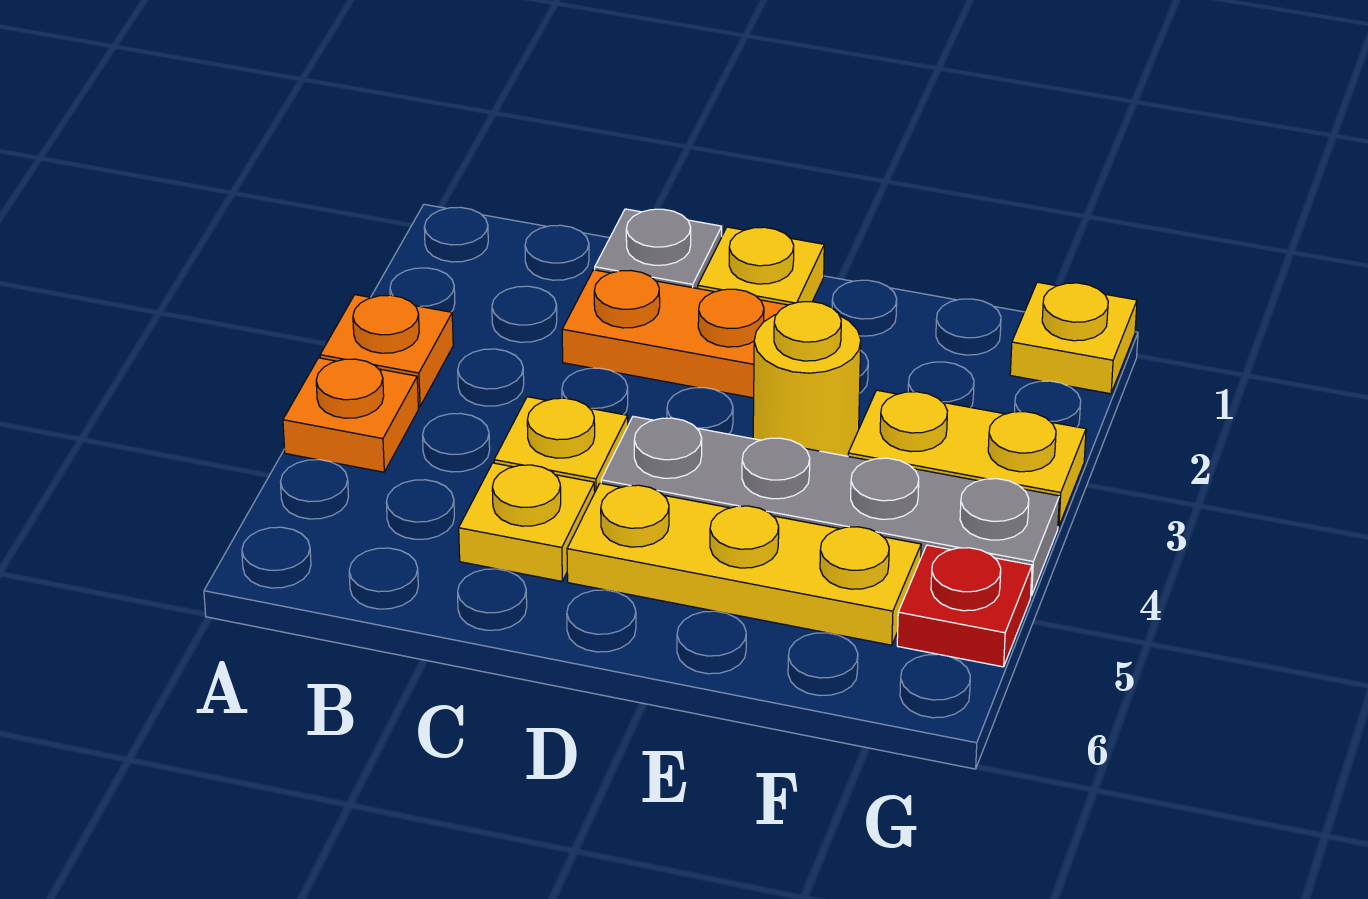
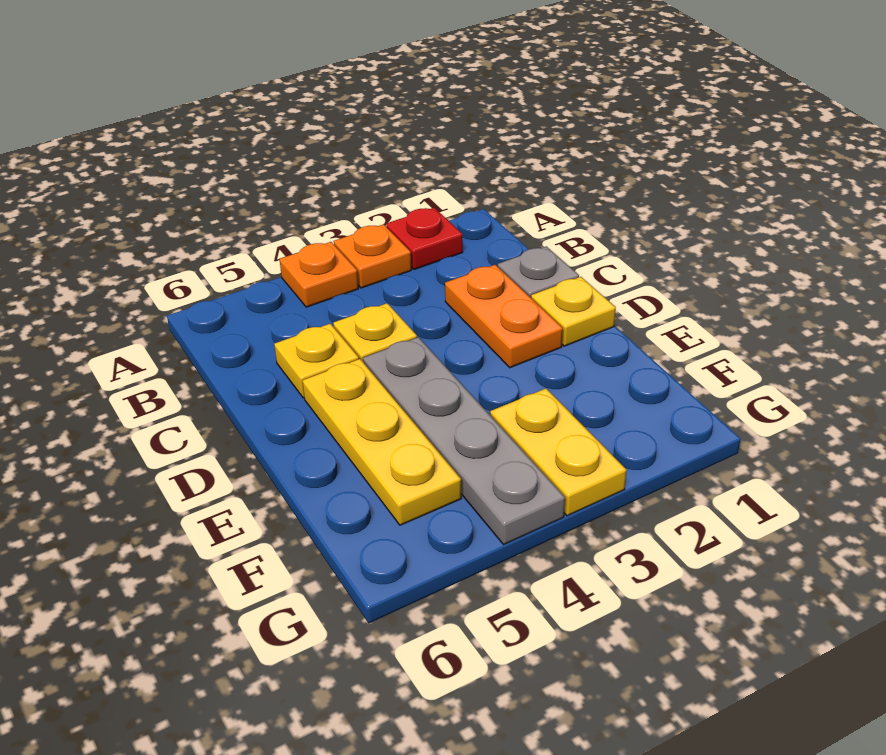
yellow 1x1 round brick [753,302,861,456] -> none
yellow 1x1 plate [1010,282,1137,394] -> none
red 1x1 plate [897,545,1032,667] -> red 1x1 plate moved to [386,208,463,270]

